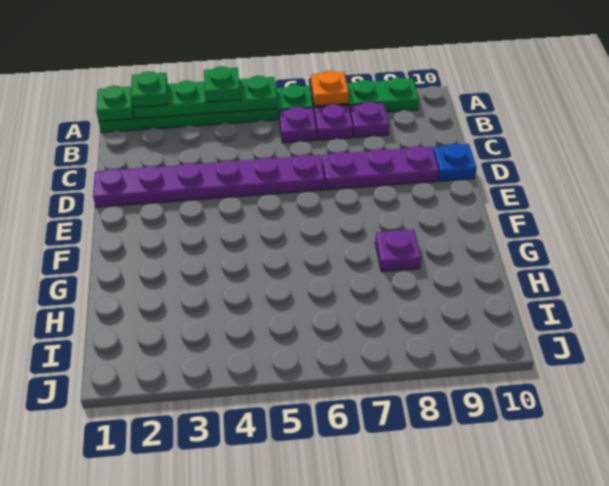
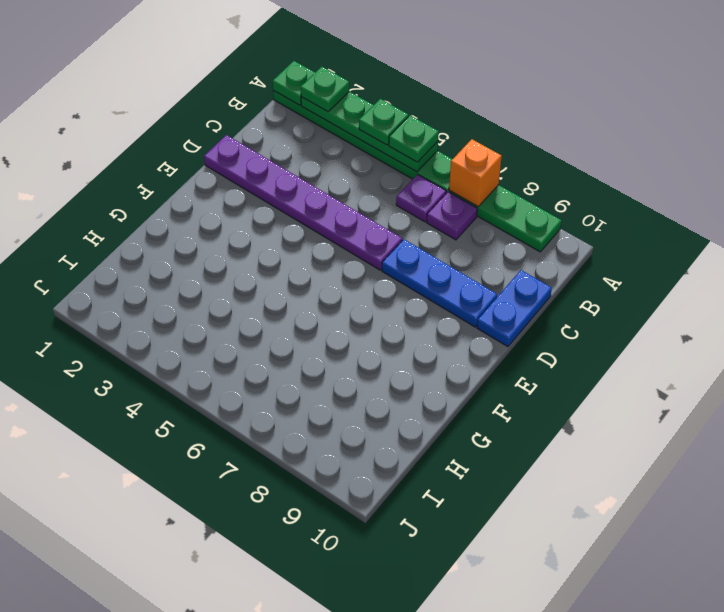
none -> green 1x1 plate [389,115,439,162]
orange 1x1 plate [311,71,349,106] -> orange 1x1 brick [449,139,502,206]
purple 1x1 plate [350,102,389,138] -> none
purple 1x3 plate [322,146,439,190] -> blue 1x3 plate [382,239,497,327]
blue 1x1 plate [434,143,477,181] -> blue 1x2 plate [477,270,552,347]
purple 1x1 plate [375,229,421,272] -> none

